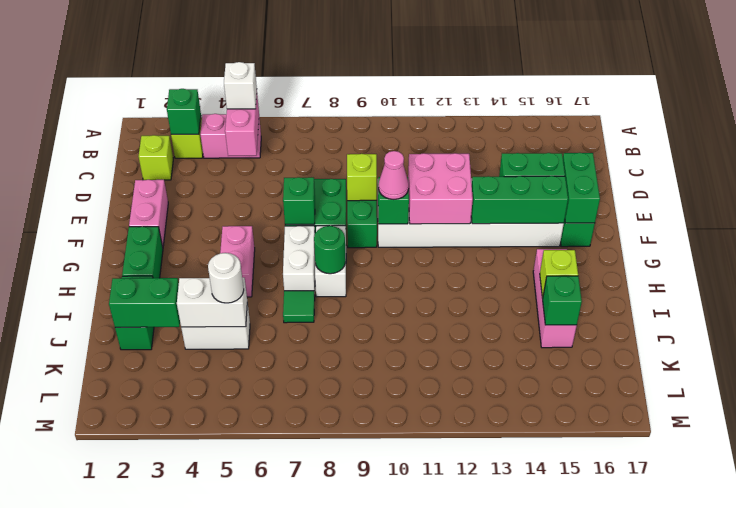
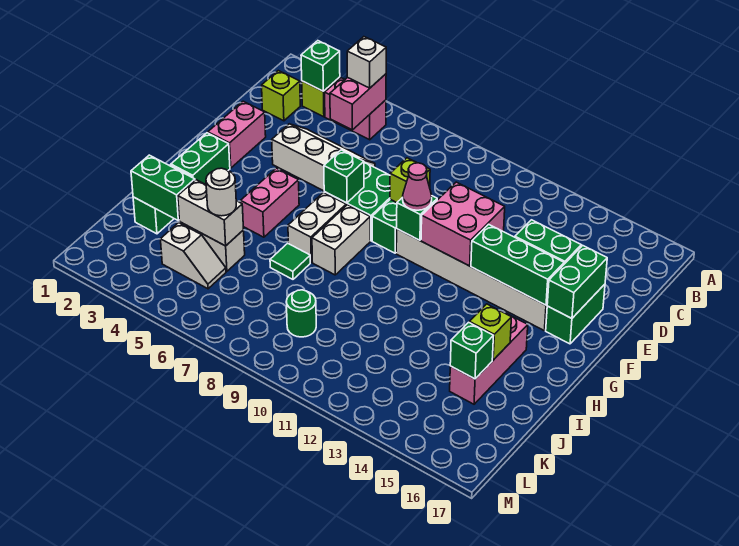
none -> white 2x3 slope [272,124,375,191]
green 1x1 round brick [314,226,346,274] -> green 1x1 round brick moved to [286,290,316,337]
none -> white 1x2 slope [161,223,226,289]

